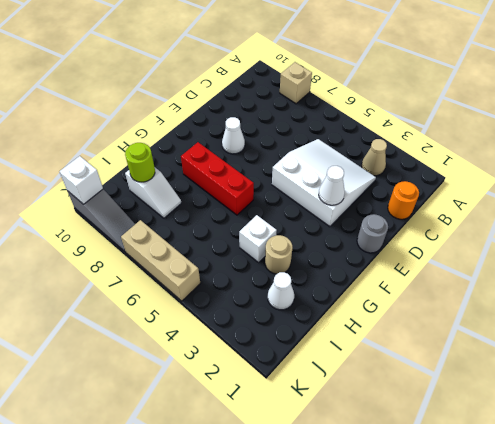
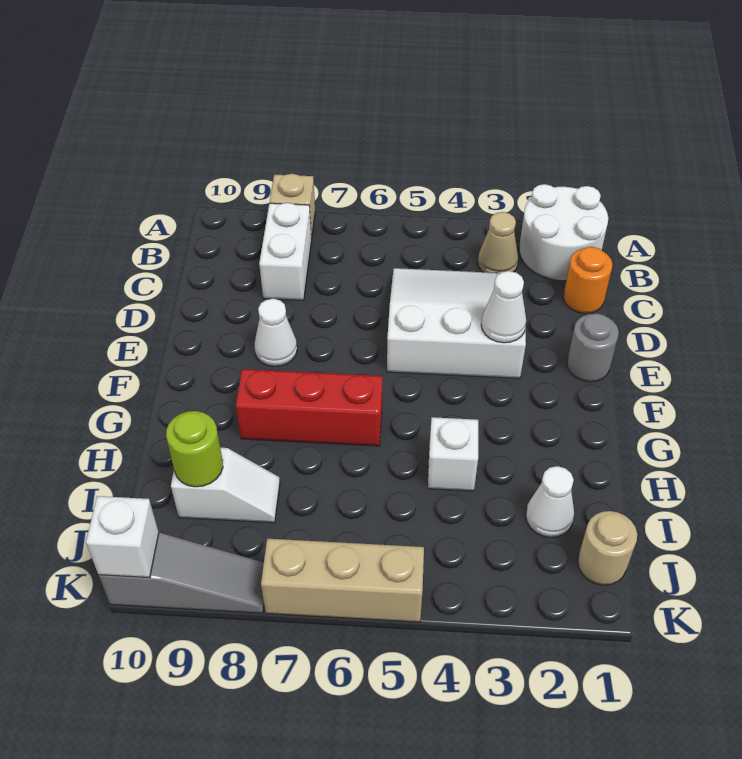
none -> white 2x2 round brick [519,184,608,281]
none -> white 1x2 brick [259,203,311,300]
tan 1x1 round brick [265,235,292,274] -> tan 1x1 round brick moved to [578,511,637,585]

